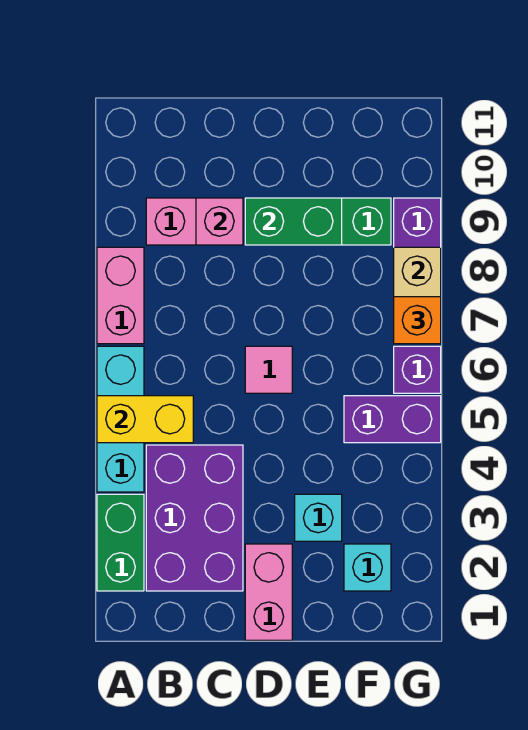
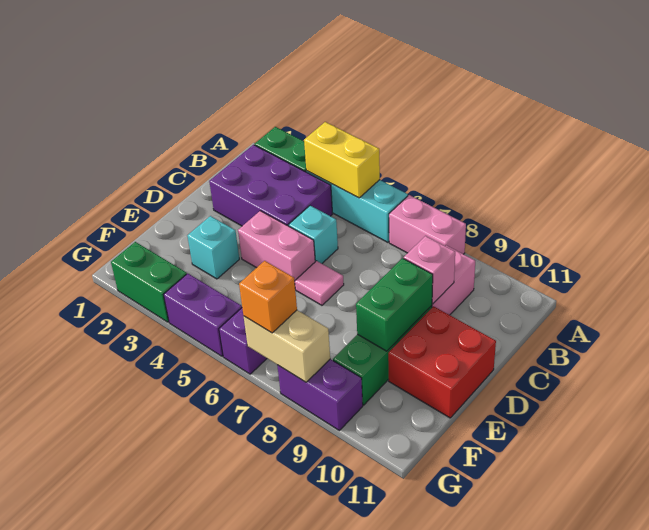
yellow 1x2 brick [97,396,193,443] -> yellow 1x2 brick turned to [304,122,380,198]
pink 1x2 brick [245,544,292,640] -> pink 1x2 brick moved to [238,211,315,281]
none -> red 2x2 brick [388,306,496,418]
cyan 1x1 brick [344,544,391,591] -> cyan 1x1 brick moved to [289,206,338,264]
purple 1x2 brick [344,396,441,443] -> purple 1x2 brick turned to [164,274,242,356]
none -> green 1x2 brick [111,242,187,322]

